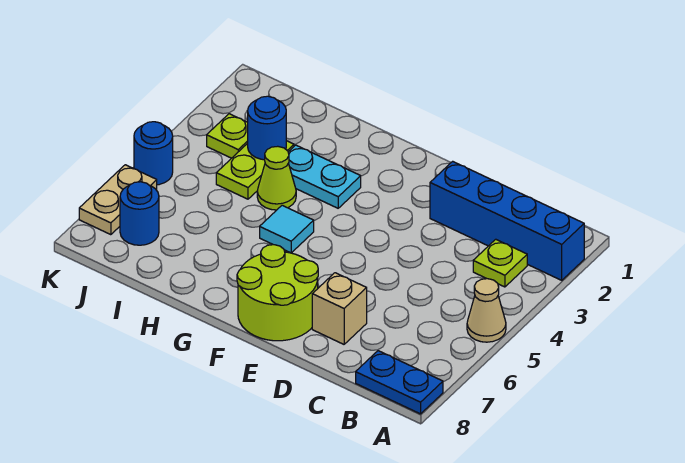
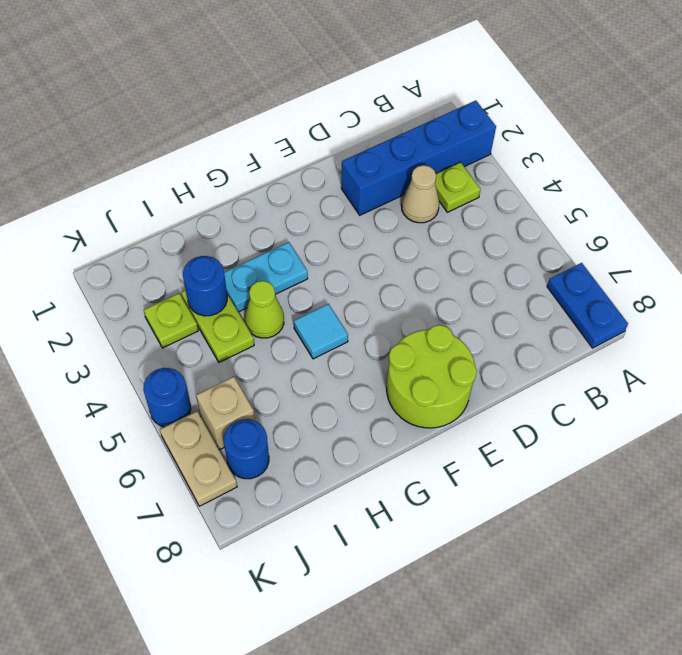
tan 1x1 cone [467,279,506,342] -> tan 1x1 cone moved to [401,165,439,223]
blue 1x2 plate [356,351,443,414] -> blue 1x2 plate turned to [547,263,628,348]
tan 1x1 brick [312,273,367,344] -> tan 1x1 brick moved to [196,377,255,450]

